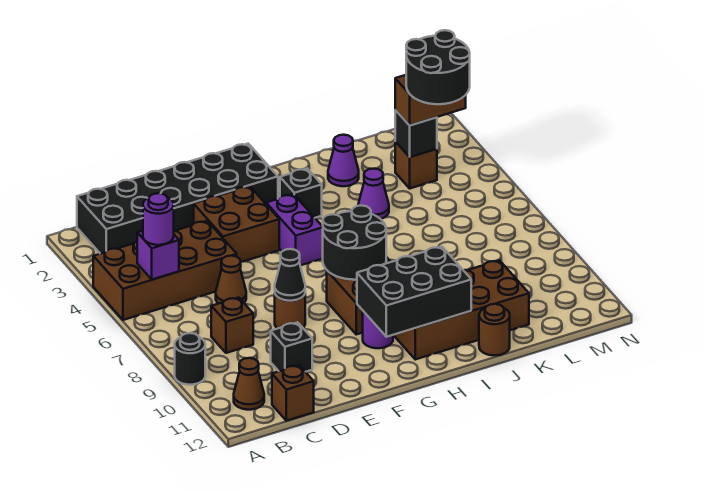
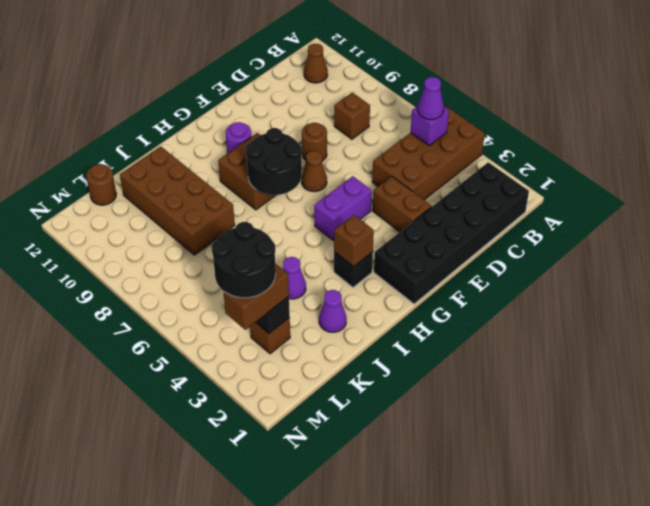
black 1x1 round brick [175,333,205,385] -> none
purple 1x1 round brick [143,193,174,245] -> purple 1x1 cone [418,77,444,119]
brown 1x1 brick [272,365,314,421] -> brown 1x1 brick moved to [334,215,374,267]
brown 1x1 cone [216,256,246,303] -> brown 1x1 cone moved to [302,151,327,192]
black 1x1 brick [271,322,312,372] -> none
brown 2x2 brick [194,186,279,262] -> brown 1x2 brick [373,176,431,232]
black 1x1 cone [275,249,305,301] -> none
purple 1x2 brick [266,194,323,265] -> purple 1x2 brick turned to [314,176,372,240]
black 2x3 brick [357,247,471,337] -> none
brown 2x4 brick [394,260,529,359] -> brown 2x4 brick turned to [120,147,235,255]
brown 1x1 round brick [479,304,510,355] -> brown 1x1 round brick moved to [86,164,116,205]

